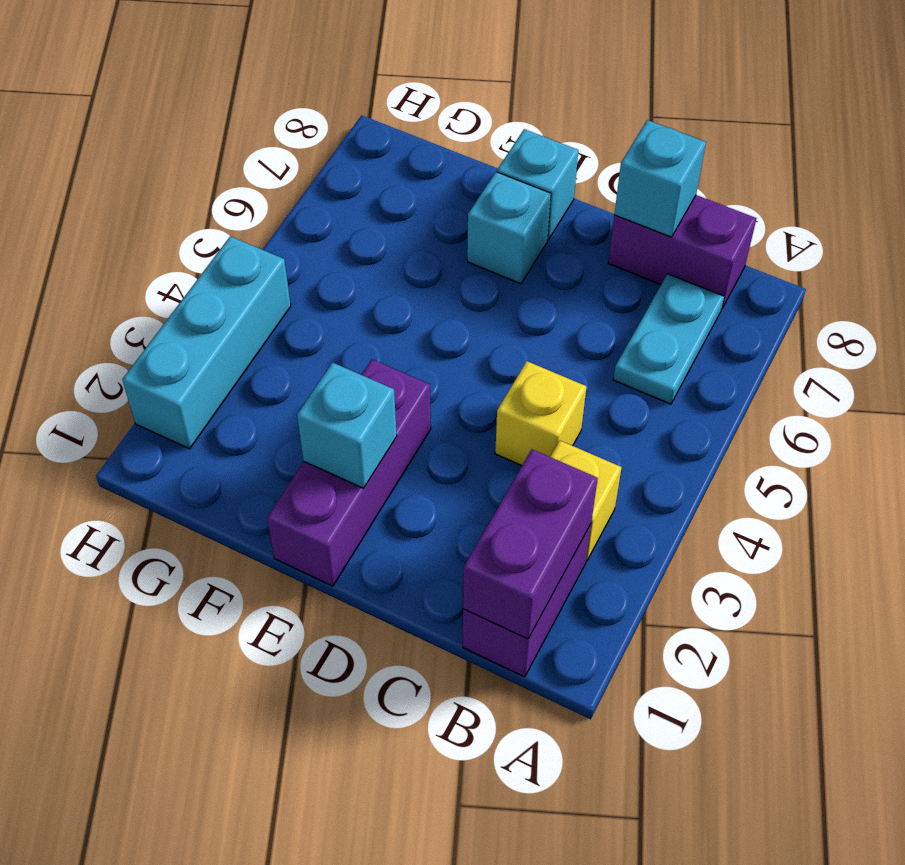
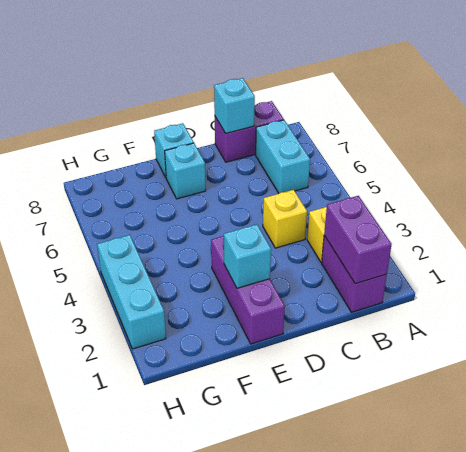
cyan 1x2 plate [613,274,724,404] -> cyan 1x2 brick [256,120,310,193]

